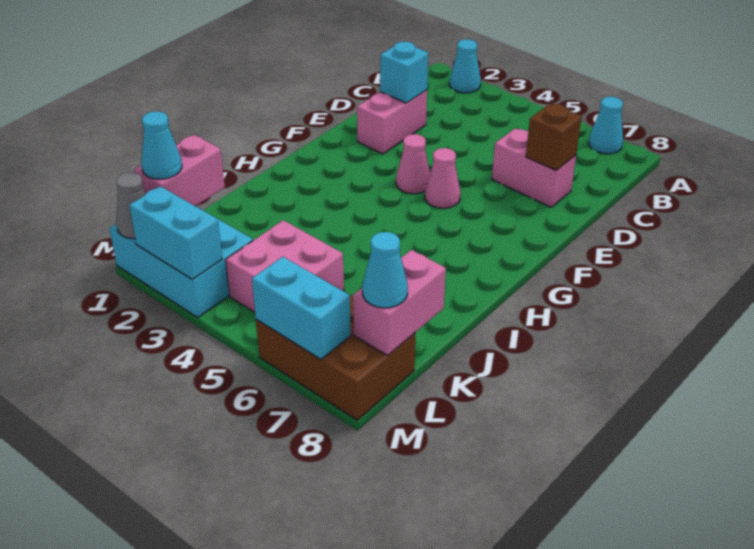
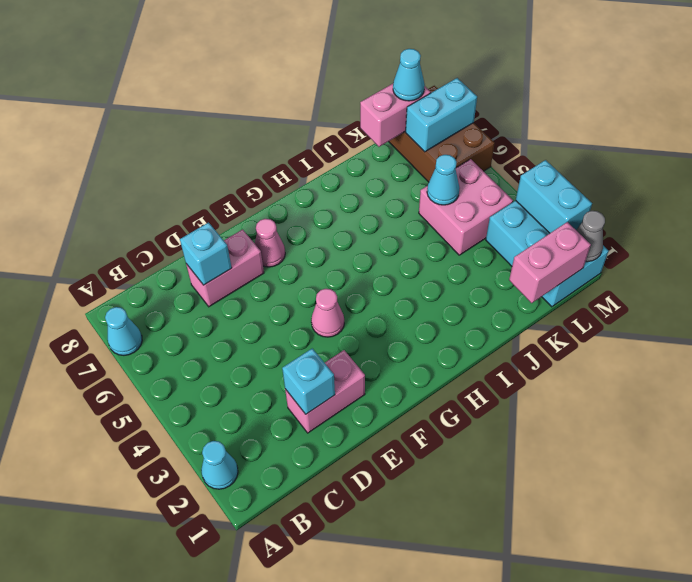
pink 1x2 brick [492,128,576,207] -> pink 1x2 brick turned to [186,230,264,307]
brown 1x1 brick [526,103,582,170] -> cyan 1x1 brick [180,223,232,285]
pink 1x1 cone [425,148,461,208] -> pink 1x1 cone moved to [255,219,285,267]
cyan 1x1 cone [141,111,182,179] -> cyan 1x1 cone moved to [427,155,460,205]
cyan 1x2 brick [252,257,351,359] -> cyan 1x2 brick turned to [406,78,477,152]

